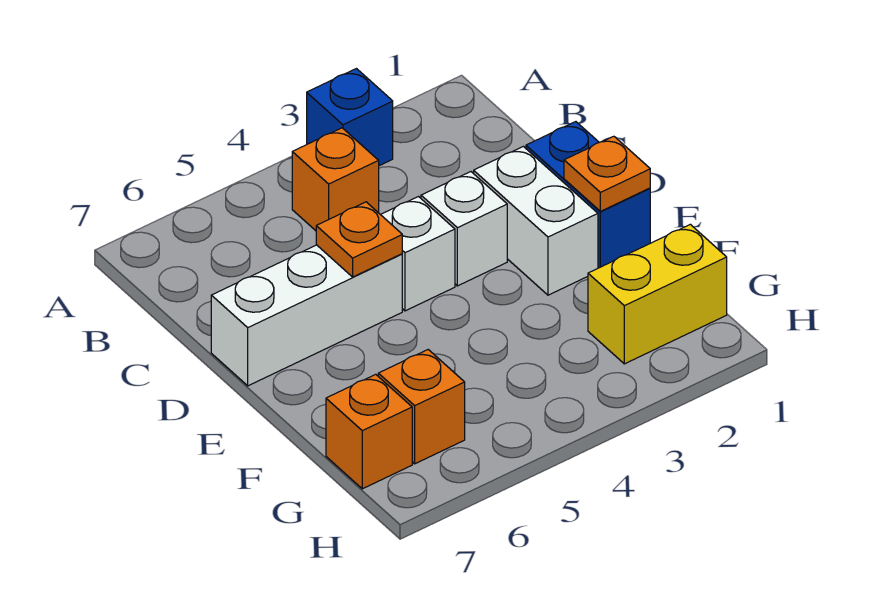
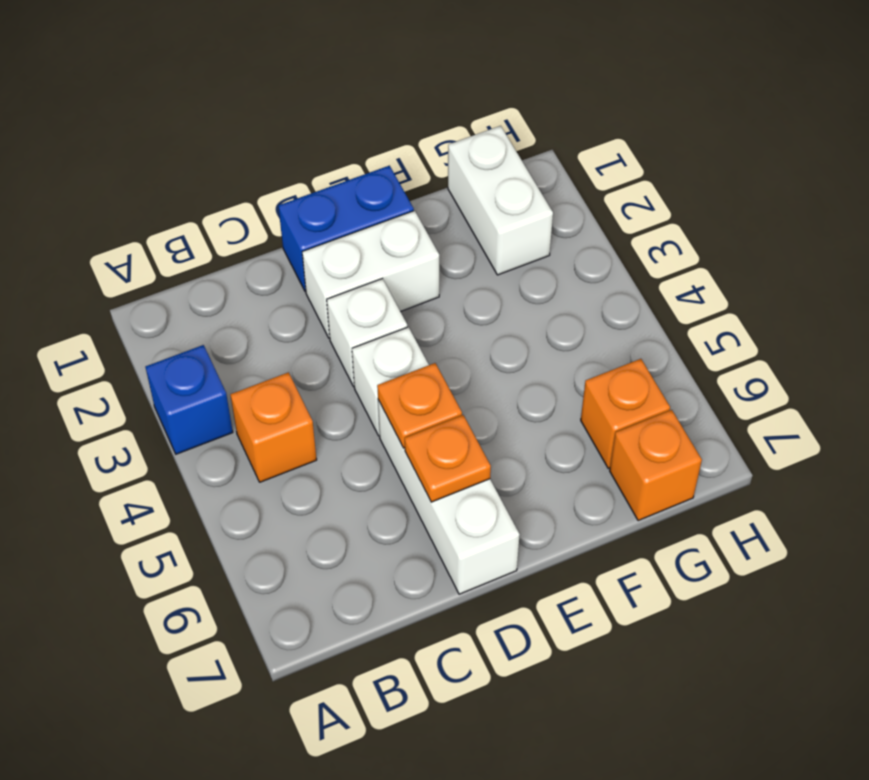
orange 1x1 plate [564,136,650,211] -> orange 1x1 plate moved to [405,415,491,502]
yellow 1x2 brick [588,224,727,364] -> white 1x2 brick [448,126,553,275]

